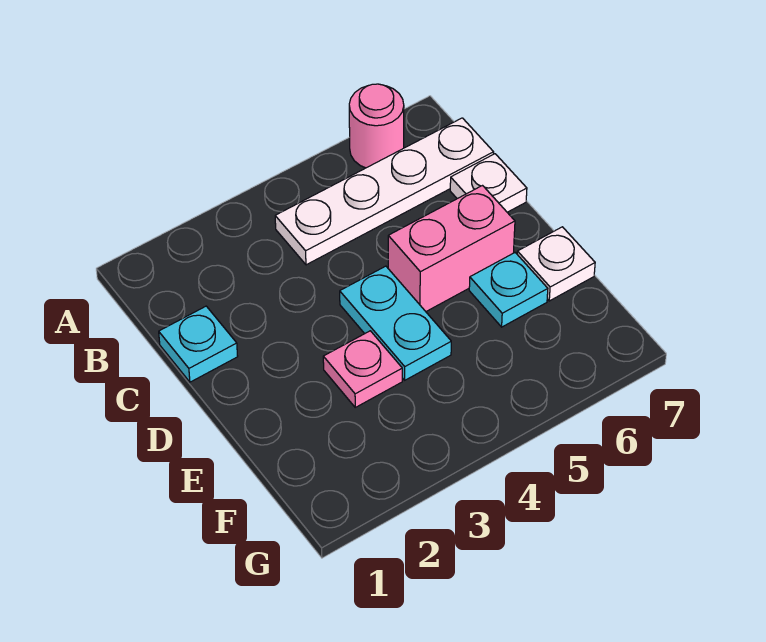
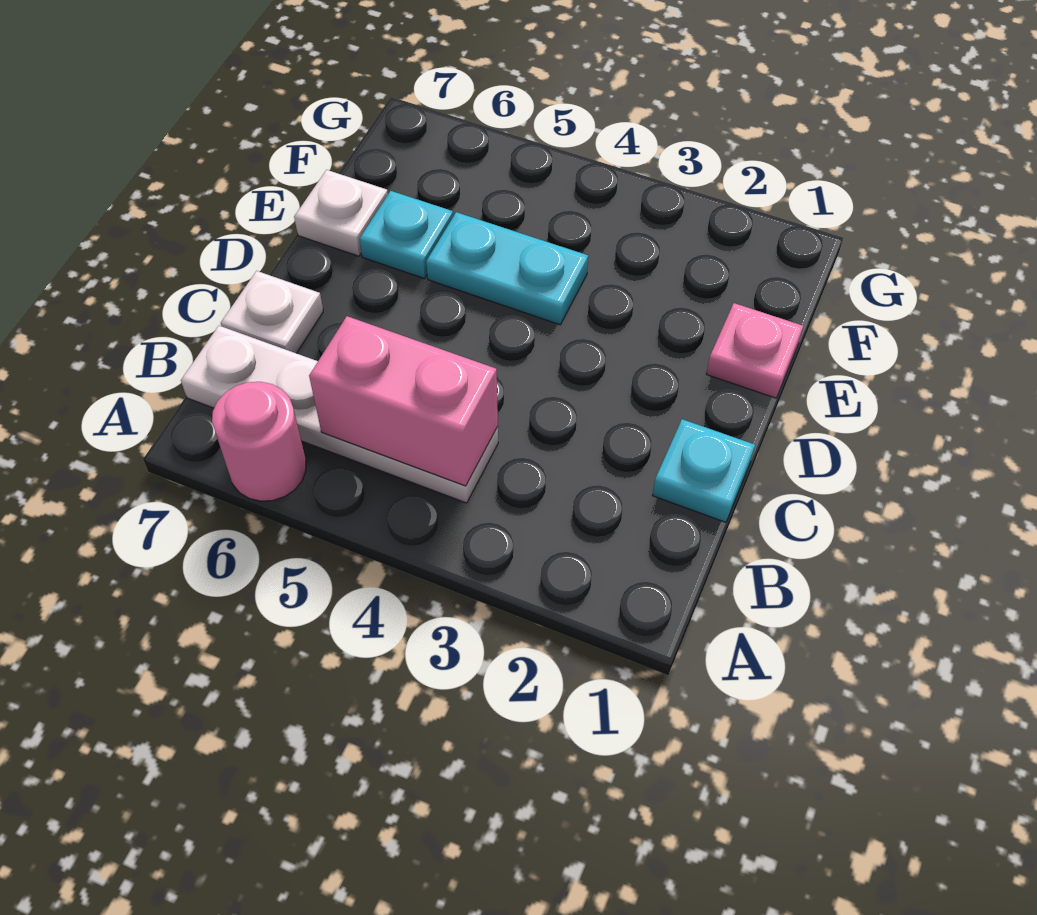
cyan 1x2 plate [340,266,451,380] -> cyan 1x2 plate turned to [426,212,588,325]
pink 1x2 brick [388,186,515,311] -> pink 1x2 brick moved to [309,316,498,486]
pink 1x1 plate [323,331,402,407] -> pink 1x1 plate moved to [706,303,803,398]

